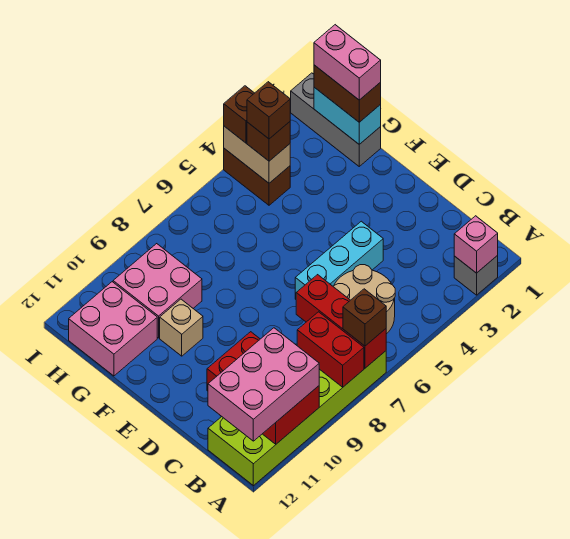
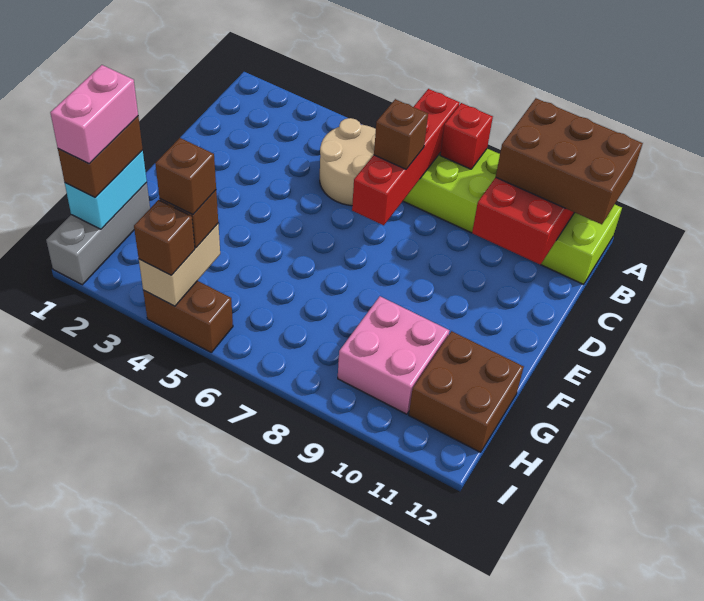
grey 1x1 brick [454,256,498,295] -> none
pink 1x1 brick [454,216,498,273] -> none
red 1x3 brick [296,275,386,368] -> red 1x4 brick [352,89,459,225]
brown 1x1 brick [343,289,386,346] -> brown 1x1 brick moved to [374,99,428,169]
red 1x2 brick [297,312,364,387] -> red 1x1 brick [440,103,493,169]
pink 2x3 brick [208,328,319,441] -> brown 2x3 brick [496,98,643,224]
cyan 1x3 brick [295,221,383,299] -> none
tan 1x1 brick [160,299,203,356] -> none
pink 2x2 brick [69,282,157,376] -> brown 2x2 brick [409,331,524,452]
brown 1x2 brick [224,149,290,205] -> brown 1x2 brick turned to [143,281,233,352]

